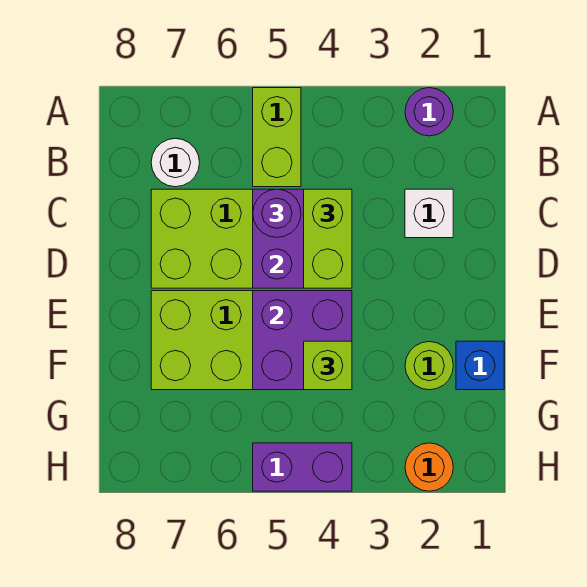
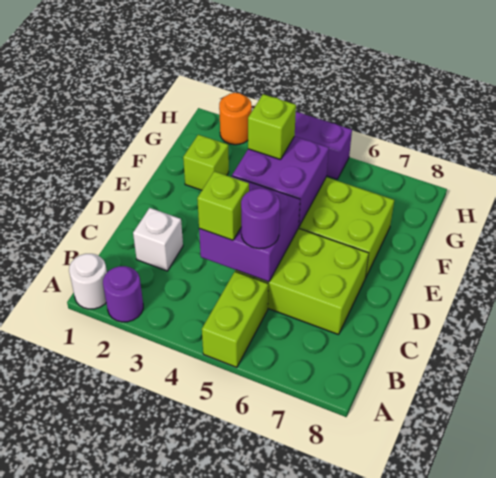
white 1x1 round brick [151,138,200,187] -> white 1x1 round brick moved to [69,254,107,309]
lime 1x2 brick [304,189,352,288] -> lime 1x1 brick [197,171,249,240]
blue 1x1 brick [456,341,504,390] -> none
lime 1x1 round brick [405,342,453,390] -> lime 1x1 brick [183,135,229,190]

